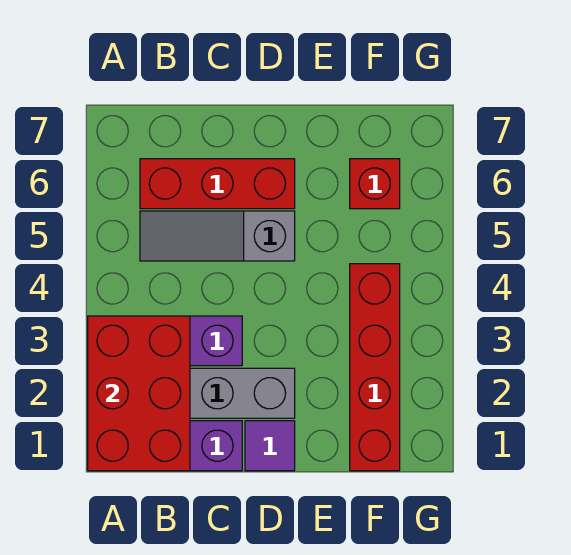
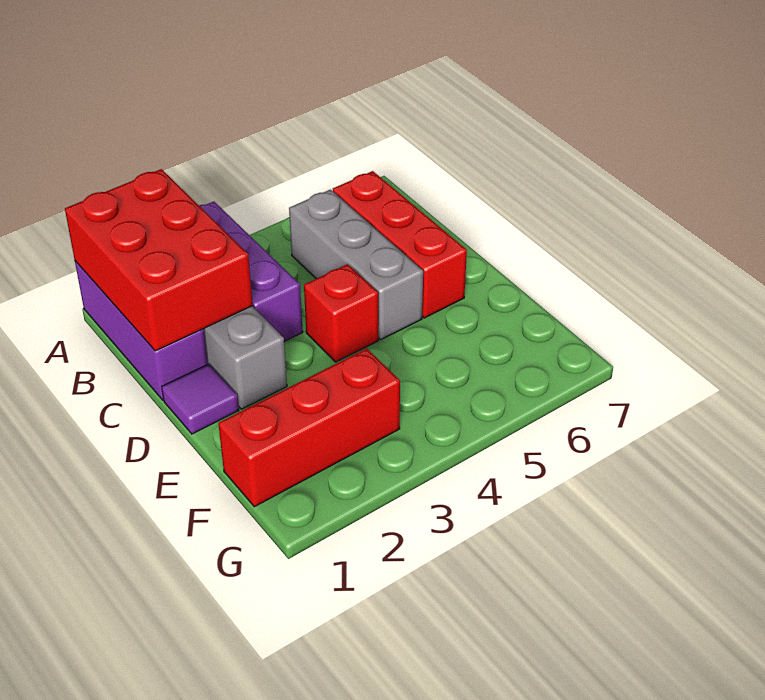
red 2x3 brick [88,316,190,471] -> red 2x3 brick turned to [65,169,253,351]
grey 1x3 slope [140,211,295,261] -> grey 1x3 brick [289,190,423,340]
red 1x4 brick [350,264,400,471] -> red 1x3 brick [218,349,400,507]
red 1x1 brick [350,159,400,209] -> red 1x1 brick moved to [304,264,378,362]

